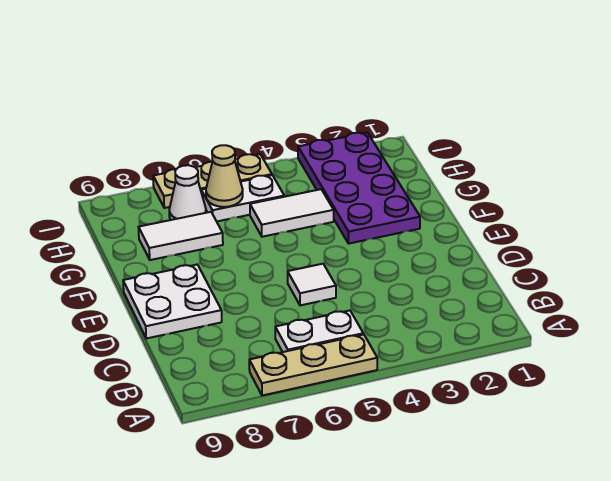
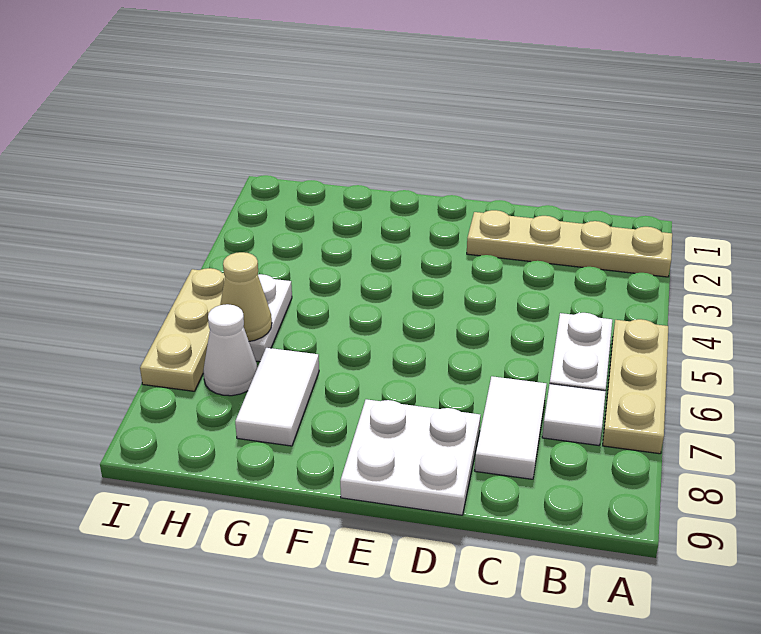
none -> tan 1x4 plate [467,210,672,277]
white 1x1 tile [288,264,336,305] -> white 1x1 tile moved to [542,384,606,445]
purple 2x4 plate [298,133,420,244] -> none
white 1x2 tile [250,189,334,237] -> white 1x2 tile moved to [475,376,547,479]

